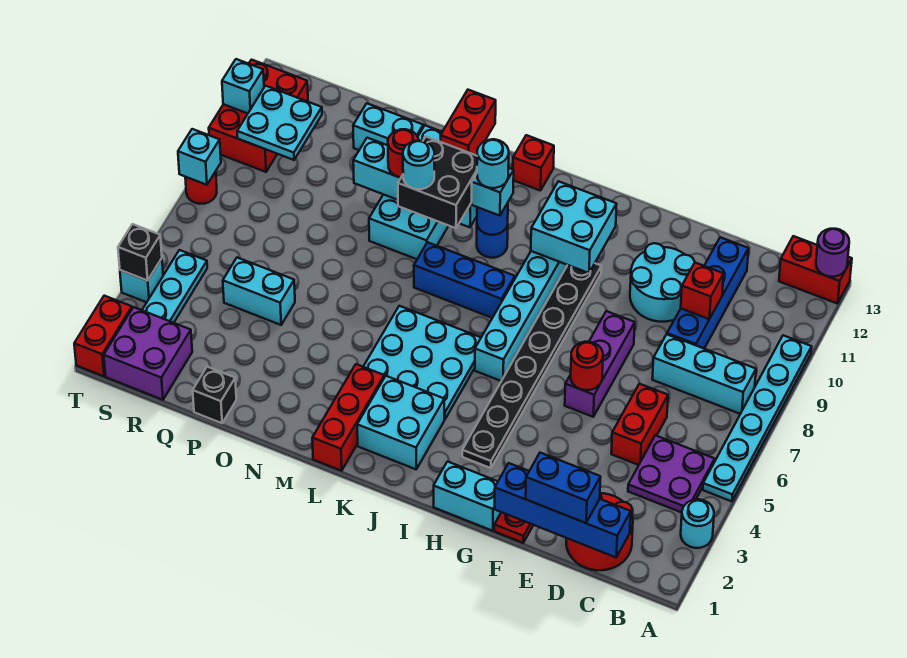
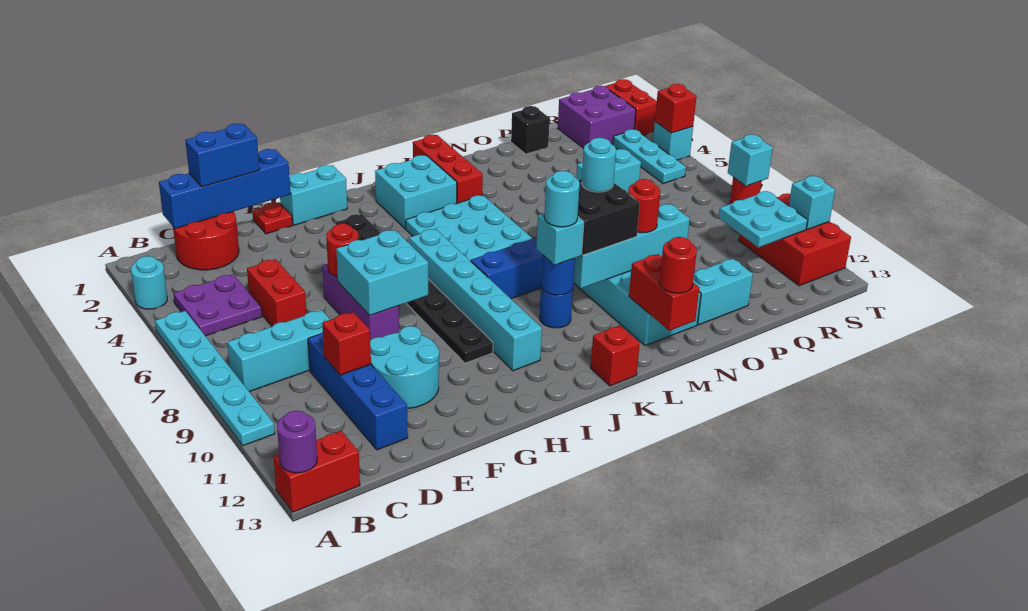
cyan 2x2 brick [531,181,617,273] -> cyan 2x2 brick moved to [336,230,428,315]
none -> red 1x1 round brick [659,237,697,293]
black 1x1 brick [118,224,162,281] -> red 1x1 brick [655,84,697,133]

